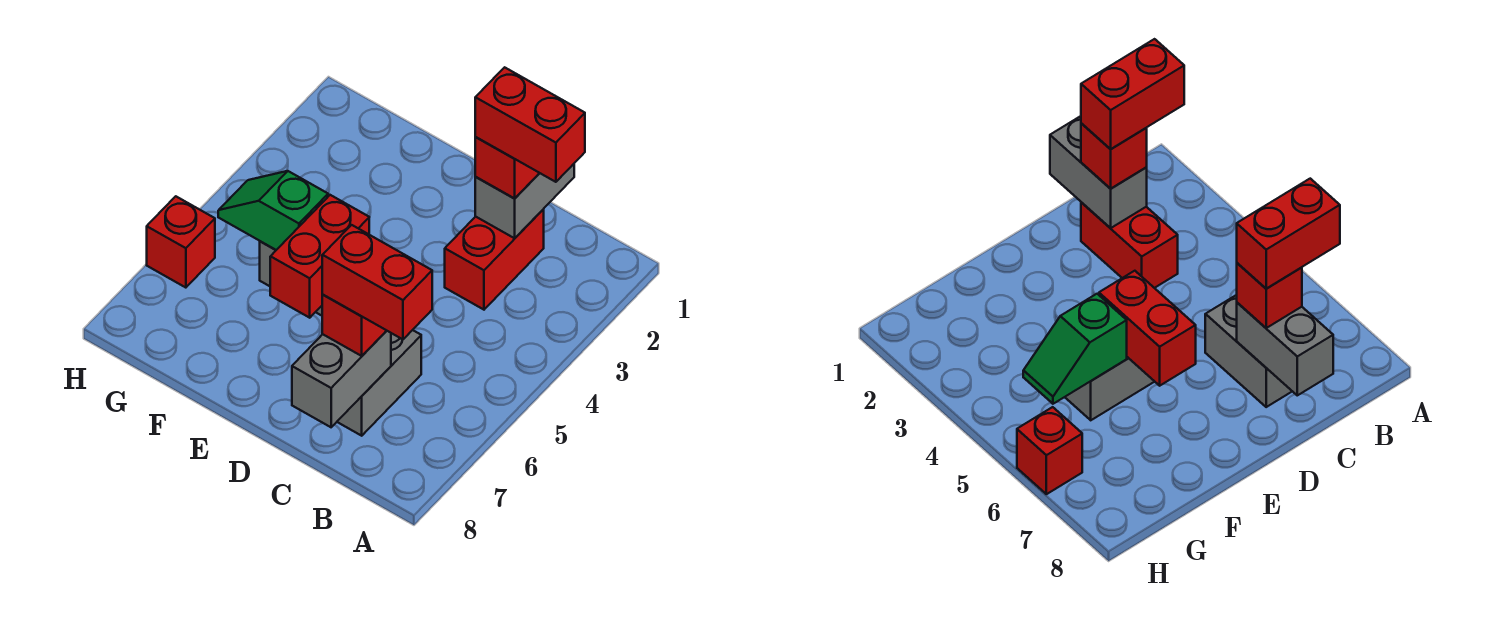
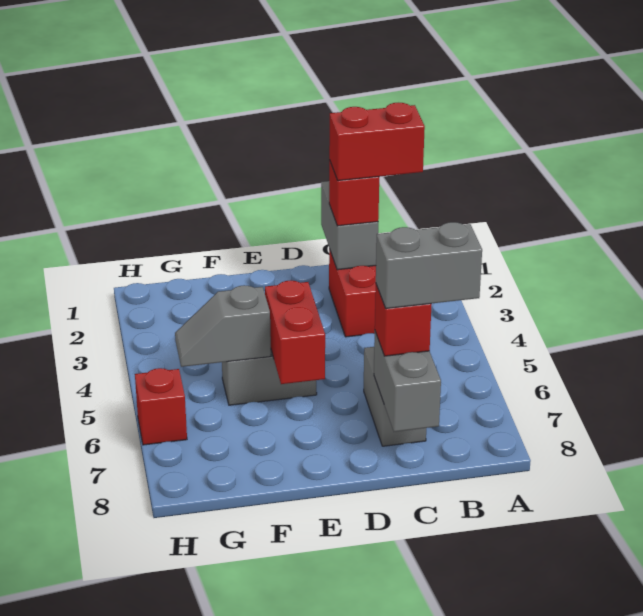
red 1x2 brick [322,225,432,340] -> grey 1x2 brick [376,222,482,309]
green 1x2 slope [218,171,328,250] -> grey 1x2 slope [175,285,271,367]

